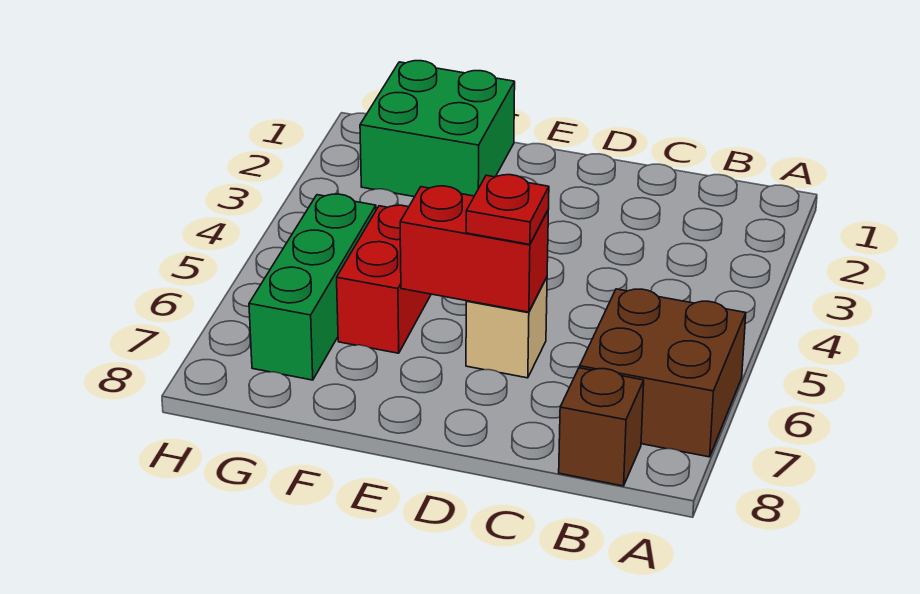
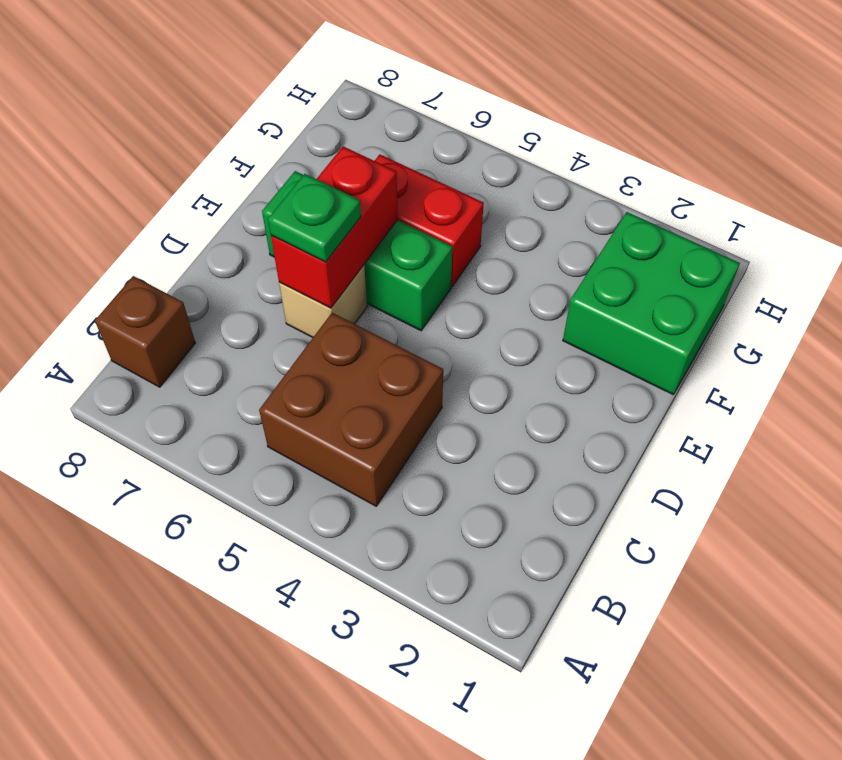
brown 2x2 brick [580,289,746,457] -> brown 2x2 brick moved to [259,313,443,506]
red 1x1 plate [466,175,549,244] -> green 1x1 plate [268,174,361,262]
green 1x3 brick [249,194,376,380] -> green 1x3 brick moved to [262,171,452,331]

